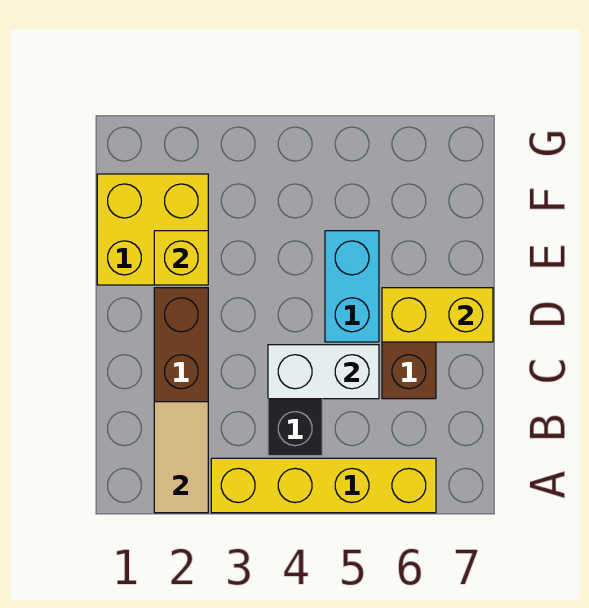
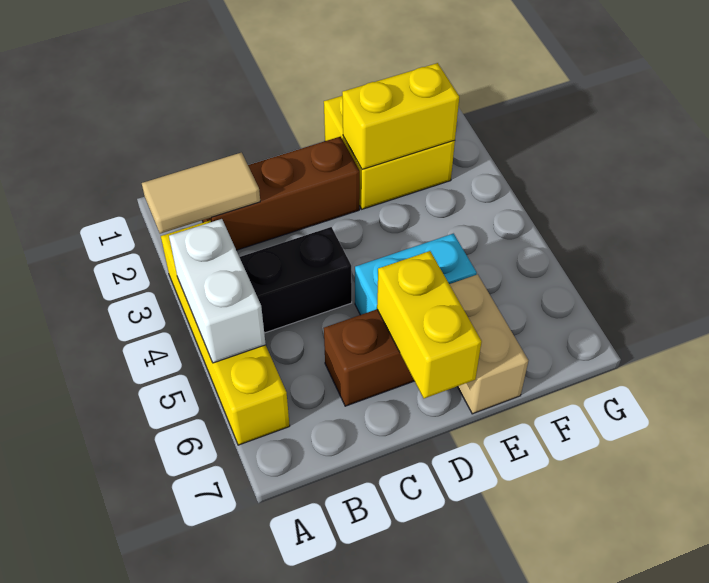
white 1x2 brick [268,345,379,399] -> white 1x2 brick moved to [169,219,266,363]
yellow 1x1 brick [154,231,208,285] -> yellow 1x2 brick [342,63,459,169]
none -> tan 1x2 brick [449,274,528,414]

